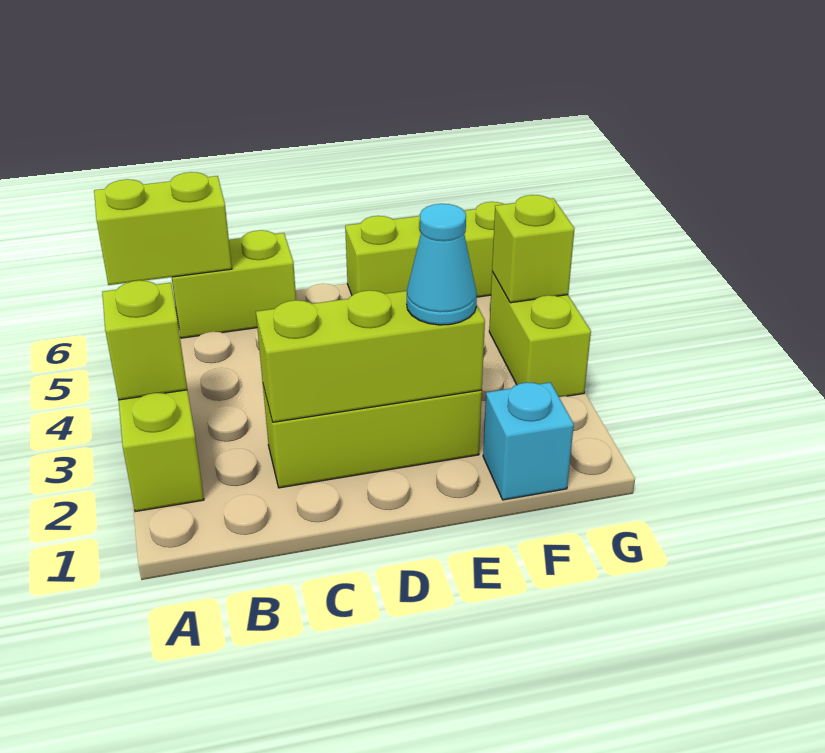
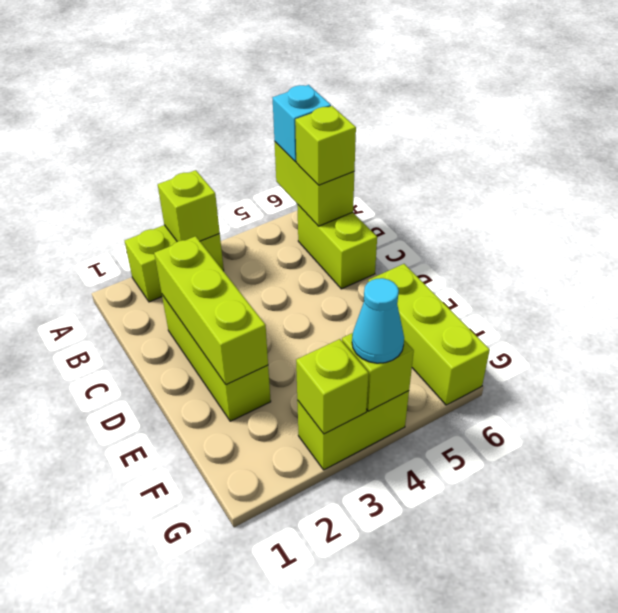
none -> lime 1x1 brick [295,106,356,185]
cyan 1x1 cone [407,204,477,325] -> cyan 1x1 cone moved to [352,278,404,363]
cyan 1x1 brick [483,382,574,500] -> cyan 1x1 brick moved to [273,85,331,162]
none -> lime 1x1 brick [296,339,369,434]

